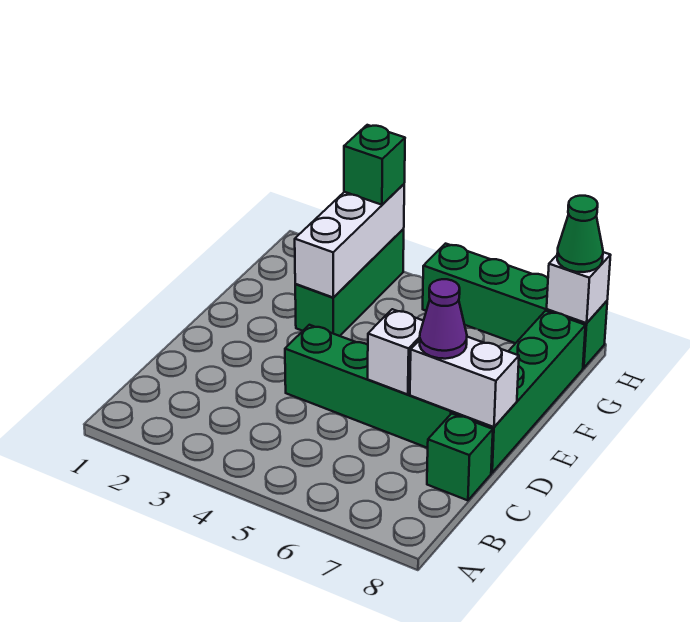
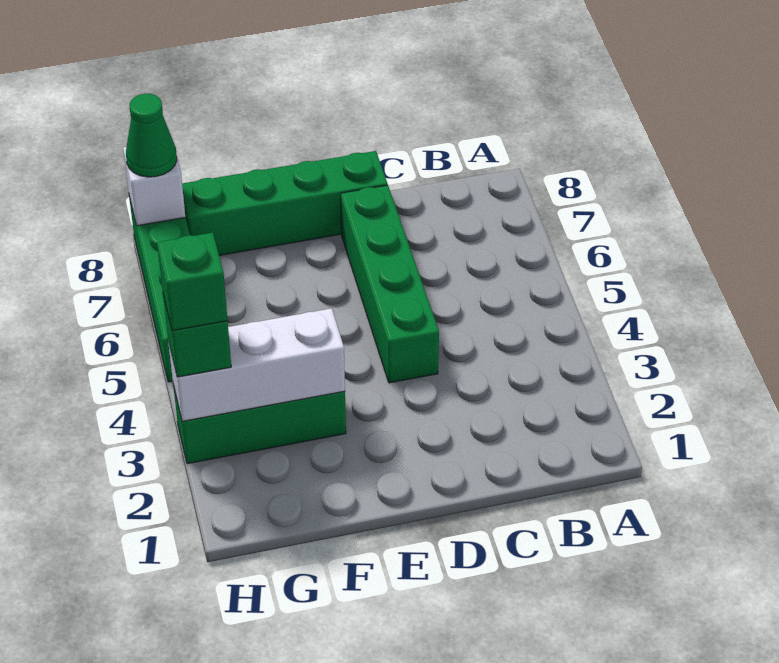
green 1x1 brick [427,414,493,500] -> green 1x1 brick moved to [157,233,228,331]
white 1x1 brick [368,309,423,395] -> none
white 1x2 brick [410,337,519,427] -> none
purple 1x1 cone [420,279,467,359] -> none

